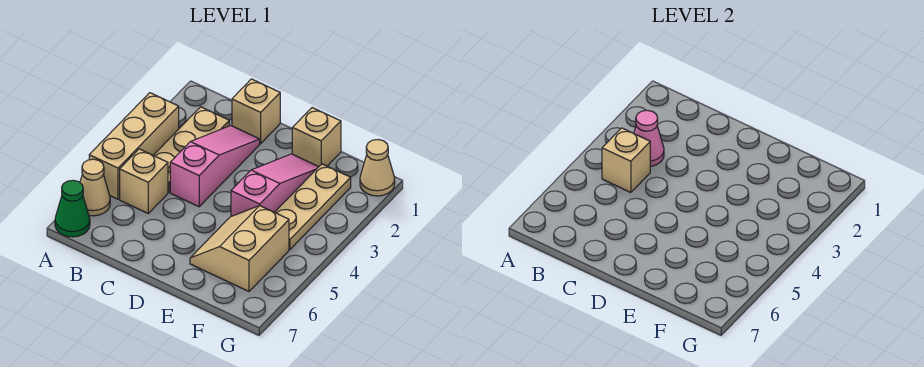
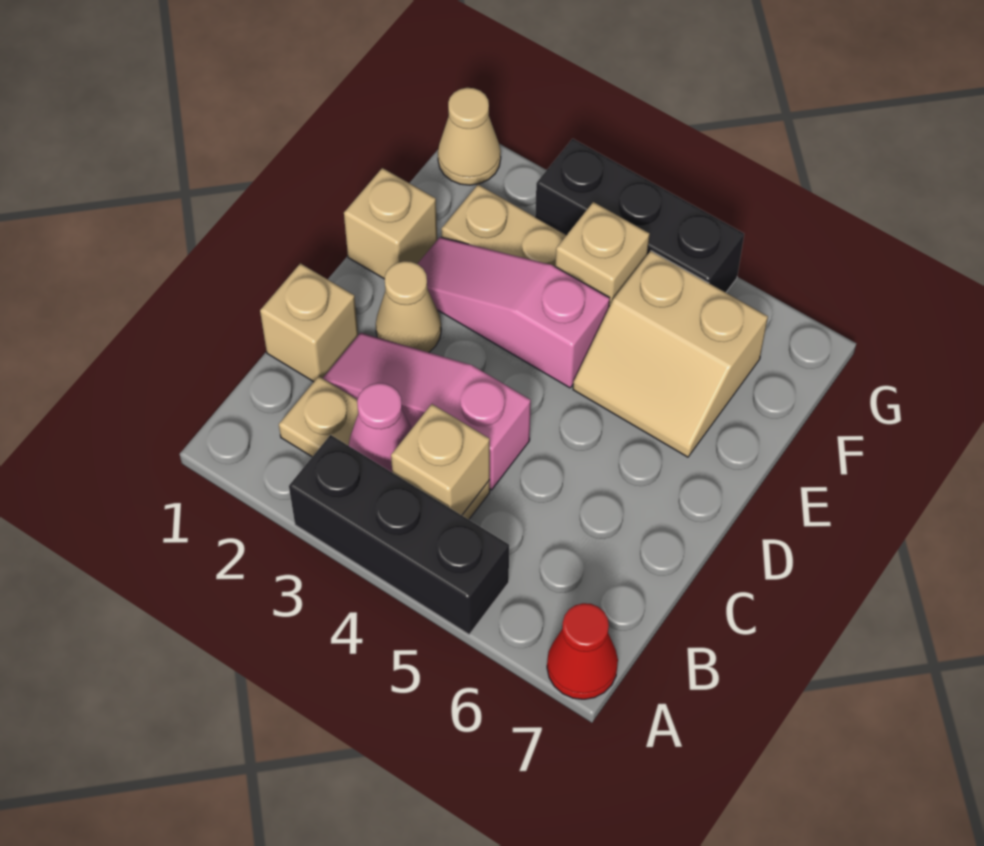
tan 1x3 brick [89,93,179,199] -> black 1x3 brick [289,435,509,634]
tan 1x1 cone [80,159,110,216] -> tan 1x1 cone moved to [376,261,441,352]
green 1x1 cone [55,180,90,237] -> red 1x1 cone [547,603,618,699]
tan 1x1 brick [120,149,168,213] -> tan 1x1 brick moved to [555,202,650,307]
none -> black 1x3 brick [535,139,744,293]

